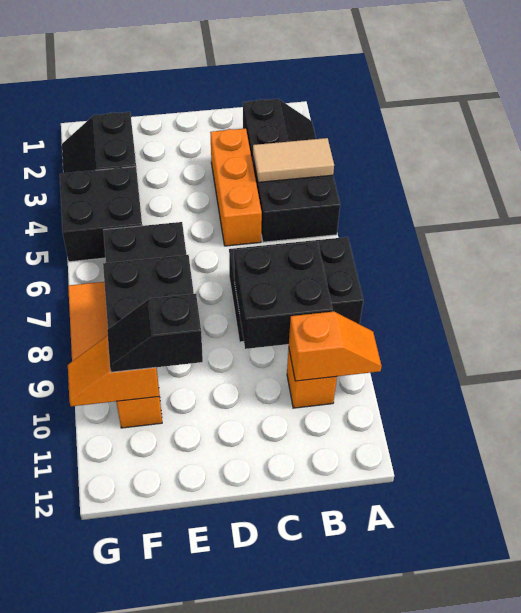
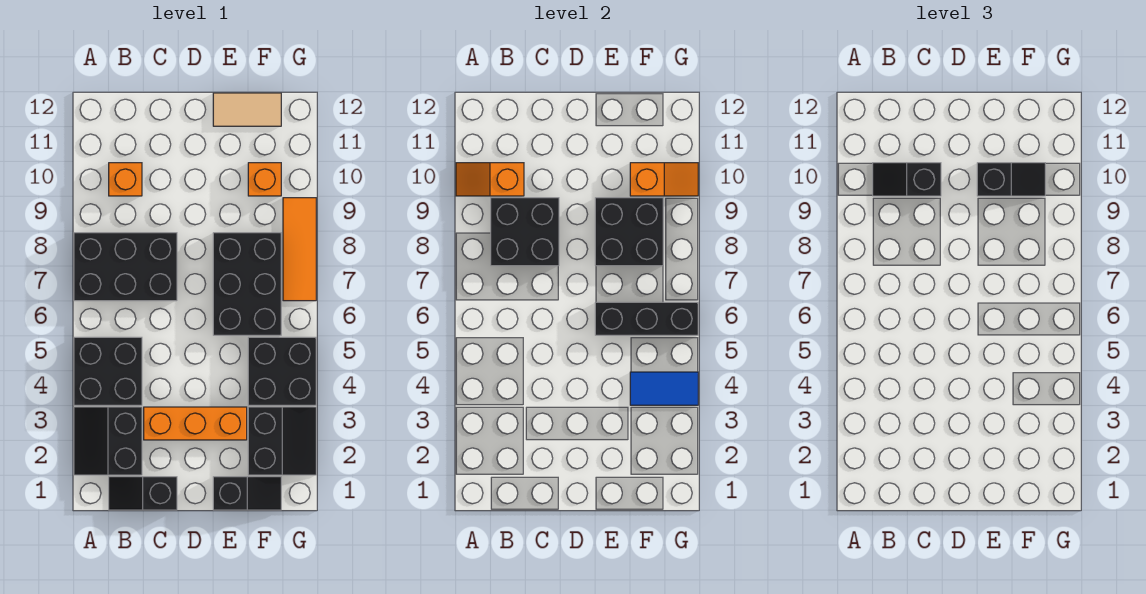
tan 1x2 tile [253,138,334,182] -> tan 1x2 tile moved to [213,93,281,126]
none -> black 1x2 slope [109,477,177,510]
none -> black 1x2 slope [873,163,941,196]
orange 1x3 brick [210,128,262,246] -> orange 1x3 brick turned to [144,407,247,440]
none -> black 1x2 slope [213,477,281,510]
none -> black 1x3 brick [595,302,698,335]
none -> blue 1x2 tile [630,372,698,405]

